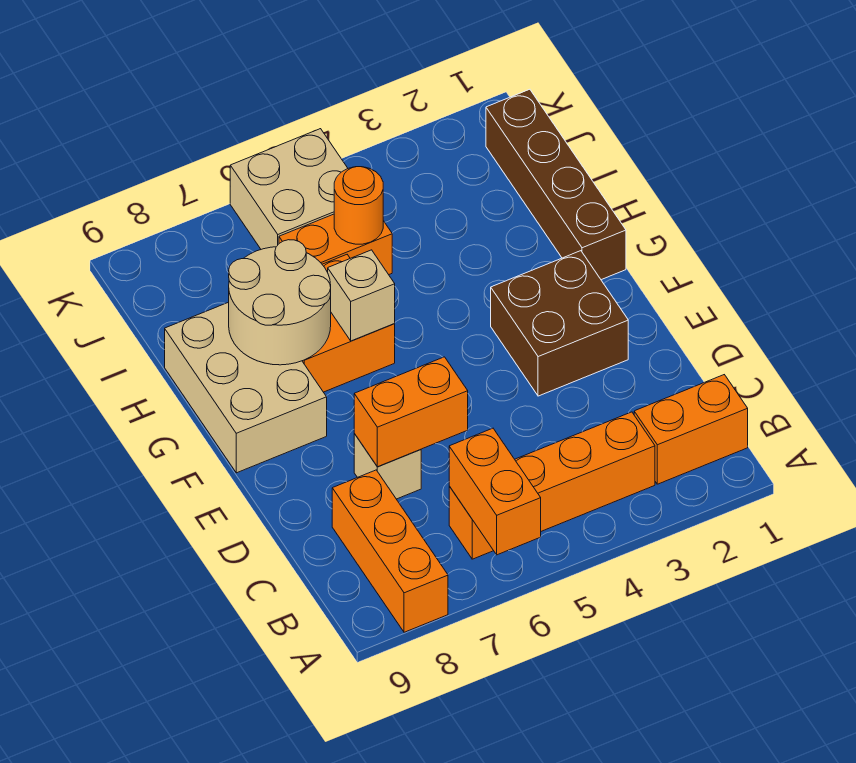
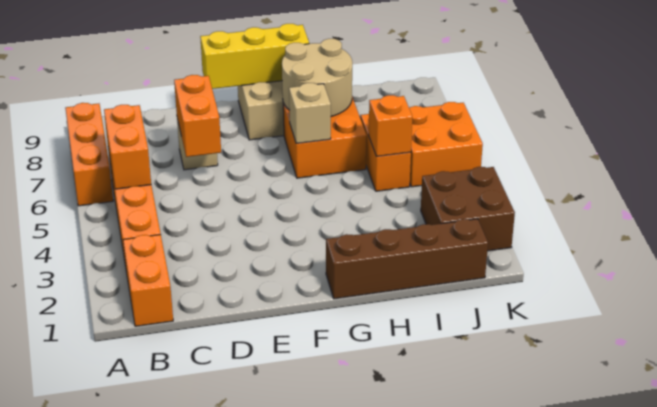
orange 1x2 brick [449,428,541,555] -> orange 1x2 brick turned to [104,105,151,189]
orange 1x3 brick [332,470,448,632] -> orange 1x3 brick turned to [65,103,113,206]
brown 2x2 brick [491,251,628,396] -> brown 2x2 brick moved to [421,167,515,251]
none -> yellow 1x3 brick [200,24,309,89]
orange 1x1 round brick [334,167,383,244] -> orange 1x1 brick [369,95,412,157]
tan 2x2 brick [230,129,348,249] -> orange 2x2 brick [409,102,483,187]

